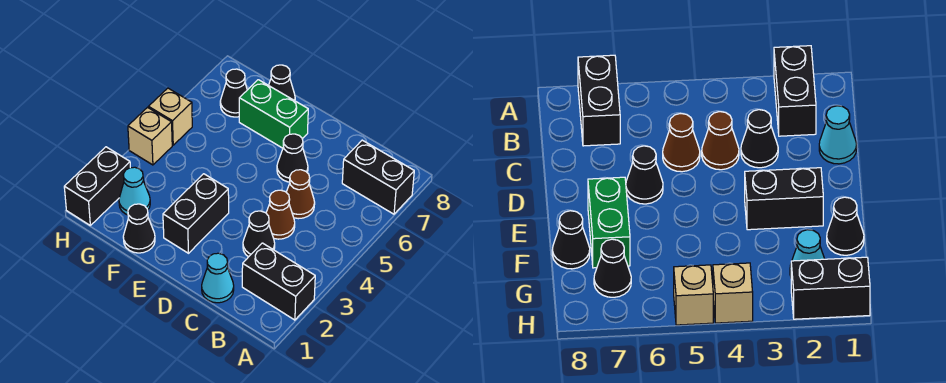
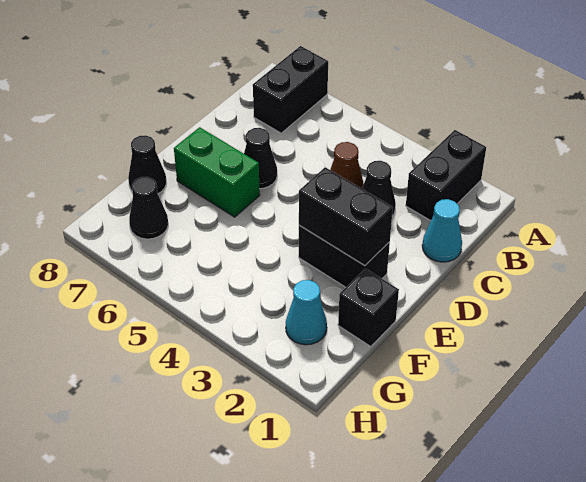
brown 1x1 cone [286,170,315,219] -> none
green 1x2 brick [239,80,308,148] -> green 1x2 brick turned to [174,127,260,217]
black 1x1 cone [123,204,155,253] -> black 1x1 brick [338,269,399,347]
black 1x2 brick [64,147,130,225] -> black 1x2 brick moved to [299,167,393,266]
tan 1x1 brick [128,107,172,165] -> none
tan 1x1 brick [149,88,192,145] -> none

